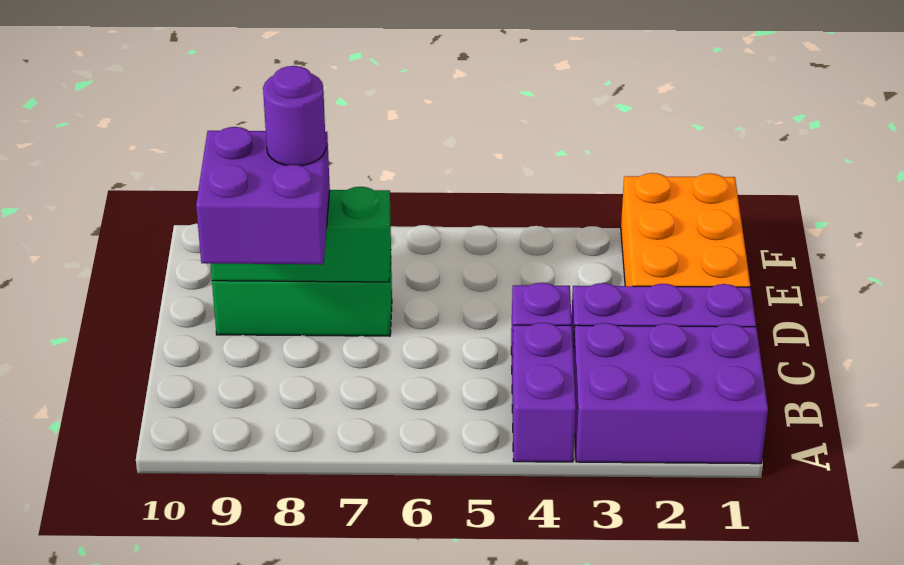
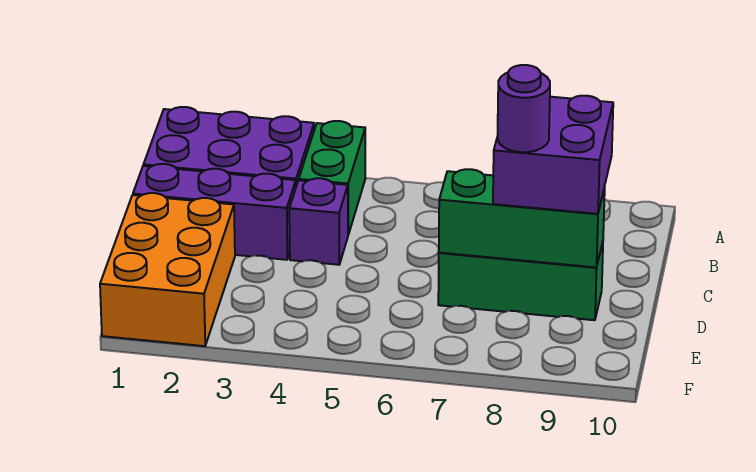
purple 1x2 brick [512,323,576,462] -> green 1x2 brick [299,121,365,235]

